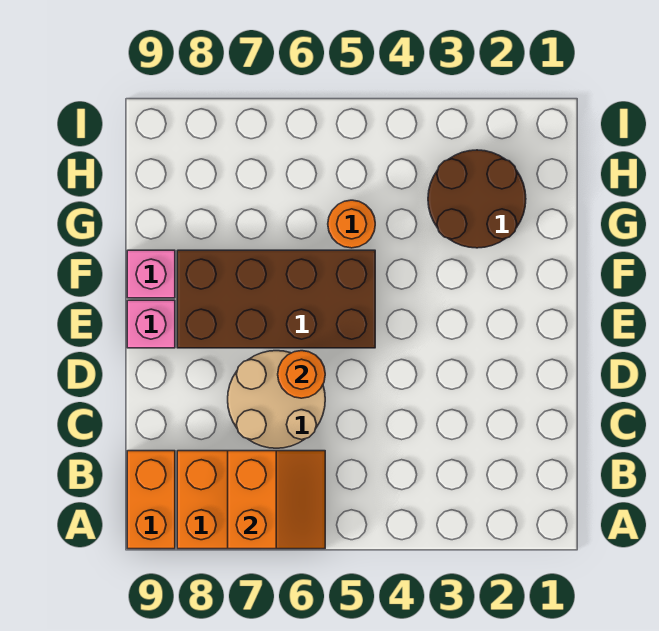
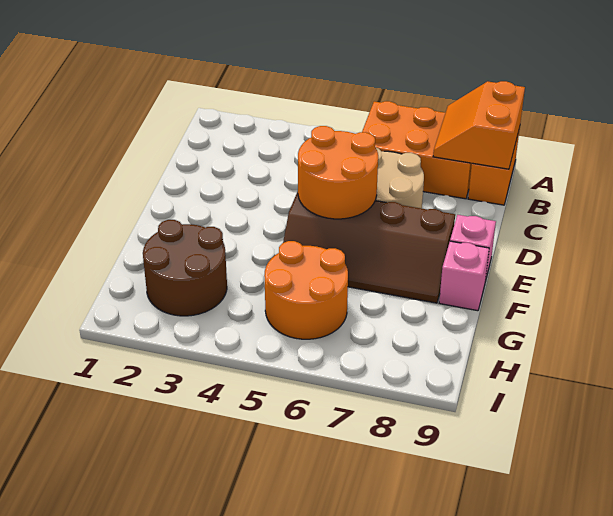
orange 2x2 slope [228,451,325,549] -> orange 2x2 slope moved to [433,81,525,169]
orange 1x1 round brick [278,351,325,398] -> orange 2x2 round brick [298,126,378,219]
brown 2x4 brick [177,250,375,348] -> brown 2x4 slope [283,191,455,303]
orange 1x1 round brick [328,200,375,248] -> orange 2x2 round brick [264,241,348,339]

